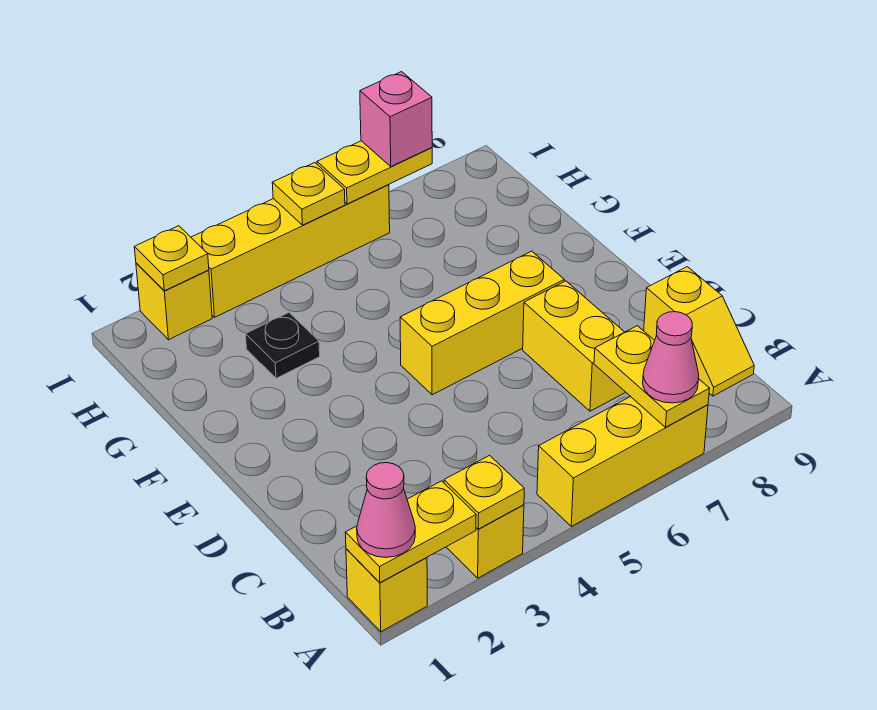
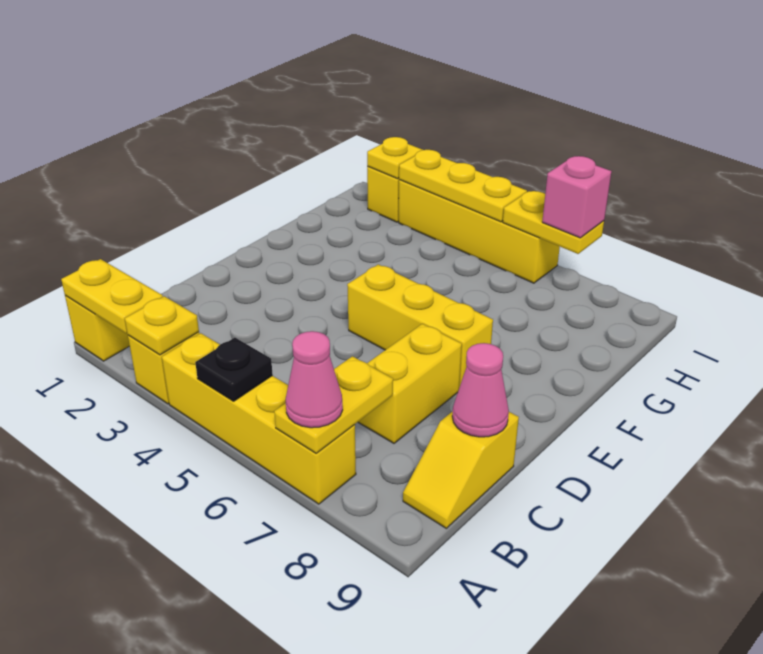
pink 1x1 cone [357,463,415,557] -> pink 1x1 cone moved to [452,343,509,437]
yellow 1x3 brick [537,397,708,526] -> yellow 1x4 brick [162,333,356,504]
black 1x1 plate [246,313,320,378] -> black 1x1 plate moved to [195,338,273,401]
yellow 1x1 plate [272,163,345,225] -> yellow 1x3 plate [399,150,527,222]

